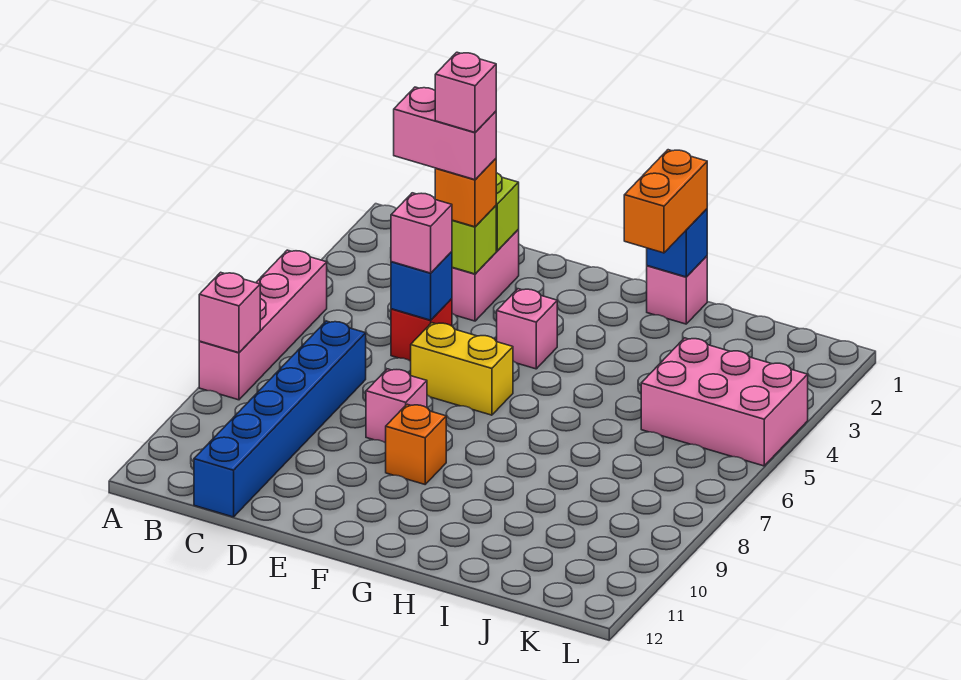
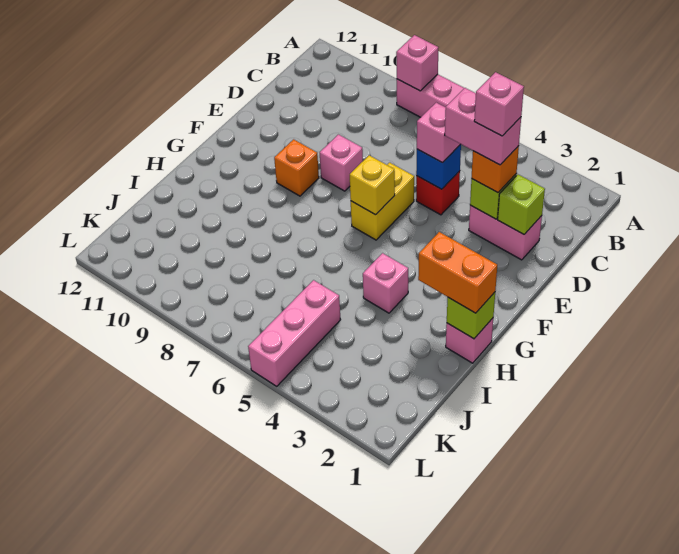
pink 1x2 brick [394,87,496,180] -> pink 1x2 brick turned to [445,88,521,165]
blue 1x6 brick [194,321,366,517] -> none
pink 1x1 brick [497,289,557,369] -> pink 1x1 brick moved to [363,253,408,313]
none -> yellow 1x1 brick [350,155,395,215]
blue 1x1 brick [647,209,707,277] -> lime 1x1 brick [447,292,495,339]
pink 2x3 brick [641,338,808,466] -> pink 1x3 brick [248,280,341,386]

